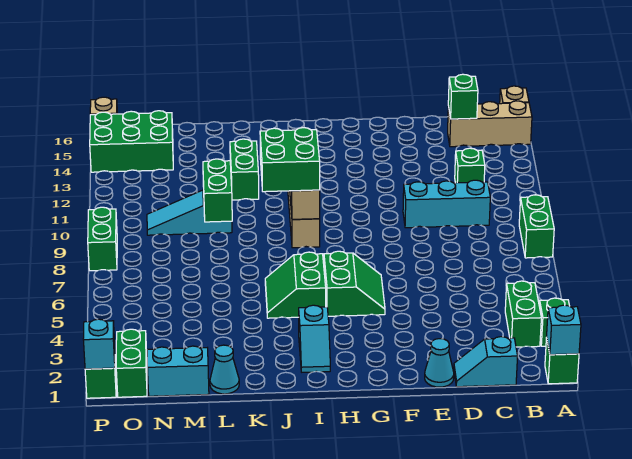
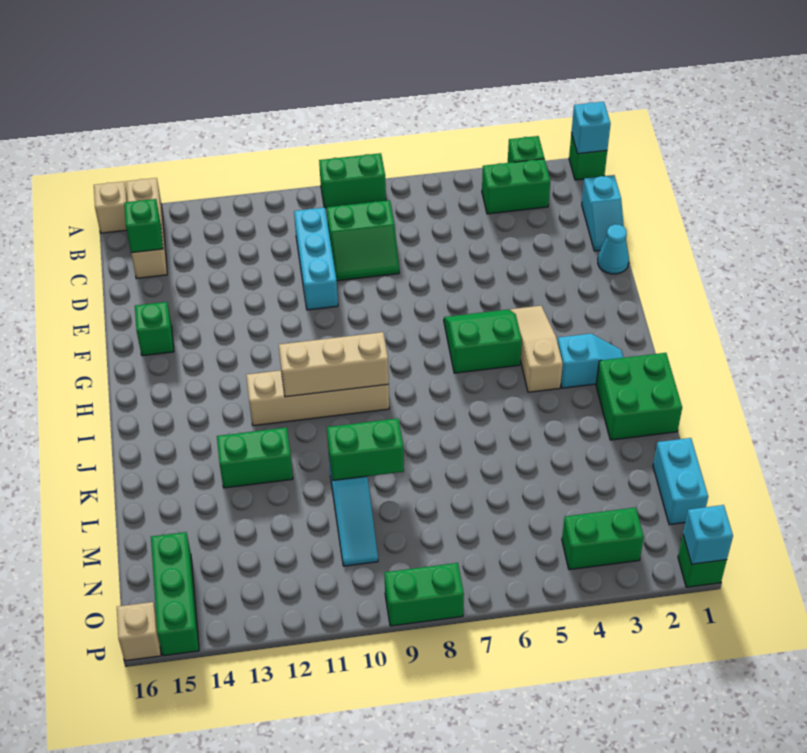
green 1x1 brick [455,148,485,183] -> green 1x1 brick moved to [135,302,174,356]
none -> tan 1x3 slope [510,306,563,392]
green 2x2 slope [265,252,326,318] -> green 2x2 slope moved to [327,200,399,281]
green 2x2 brick [260,128,320,192] -> green 2x2 brick moved to [596,353,682,440]
cyan 1x1 cone [210,345,239,394] -> none
green 2x3 brick [90,111,173,172] -> green 1x3 brick [151,532,199,656]
green 1x2 brick [116,329,147,397] -> green 1x2 brick moved to [562,507,644,570]

